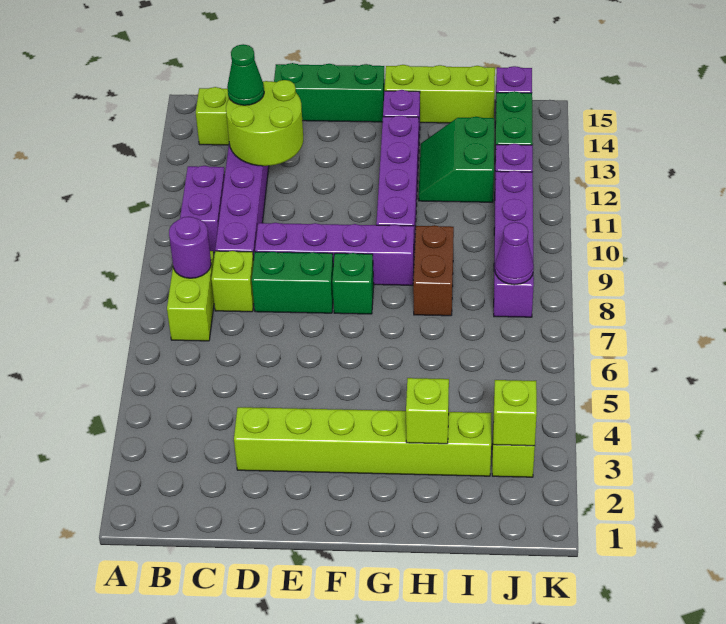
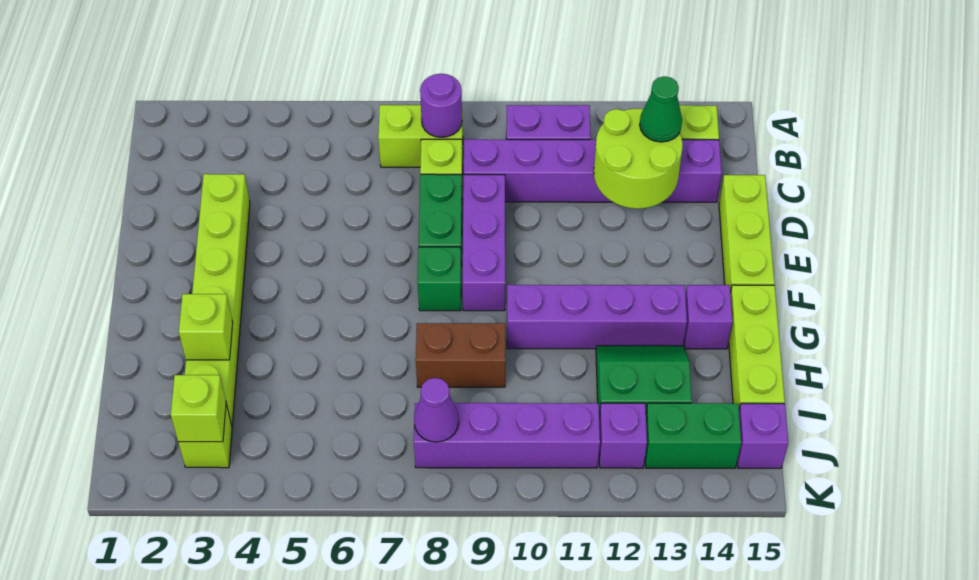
purple 1x4 brick [255,223,414,285] -> purple 1x3 brick [463,175,505,311]
green 1x3 brick [274,63,385,122] -> lime 1x3 brick [719,175,775,293]

